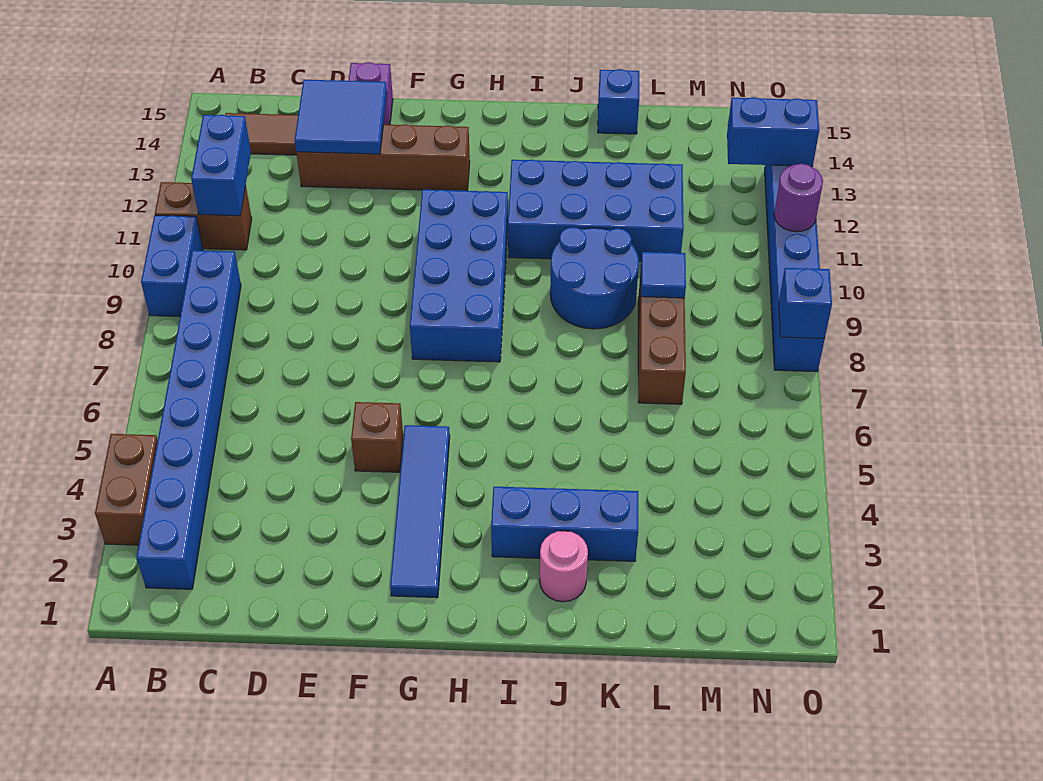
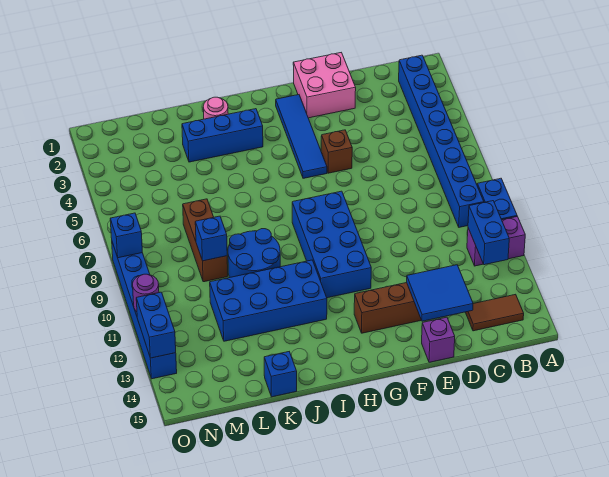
brown 1x2 brick [95,434,158,545] -> none
brown 1x2 brick [155,182,252,250] -> purple 1x2 brick [467,216,525,266]
none -> pink 2x2 brick [293,53,356,118]
blue 1x1 tile [641,252,686,298] -> blue 1x1 brick [195,216,227,261]
blue 1x2 brick [727,97,819,166] -> blue 1x2 brick turned to [136,292,176,358]

